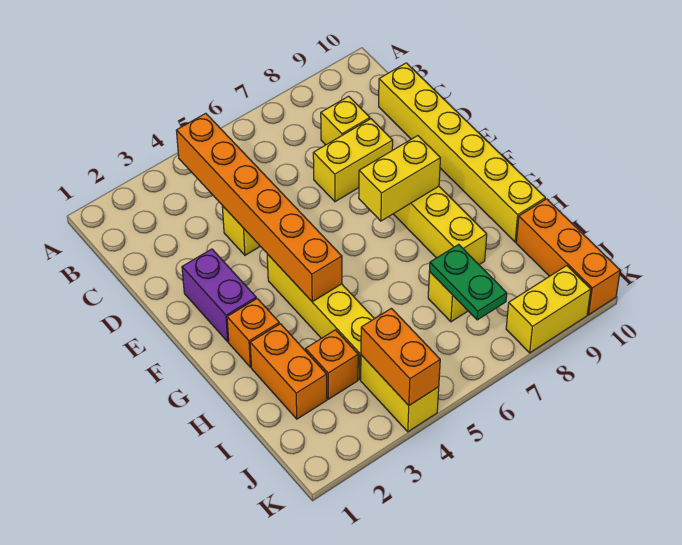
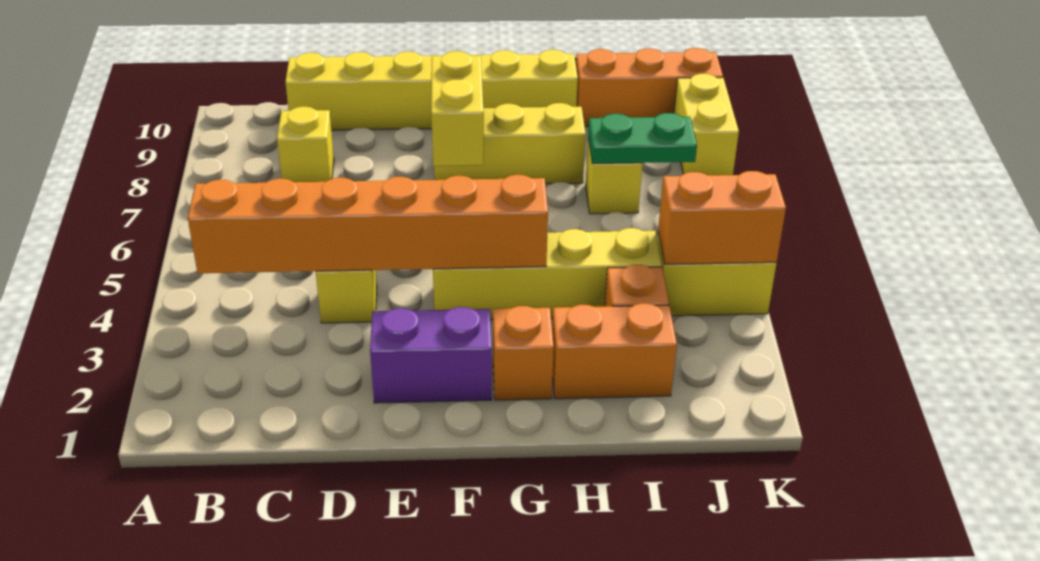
yellow 1x2 brick [313,119,393,202] -> none

